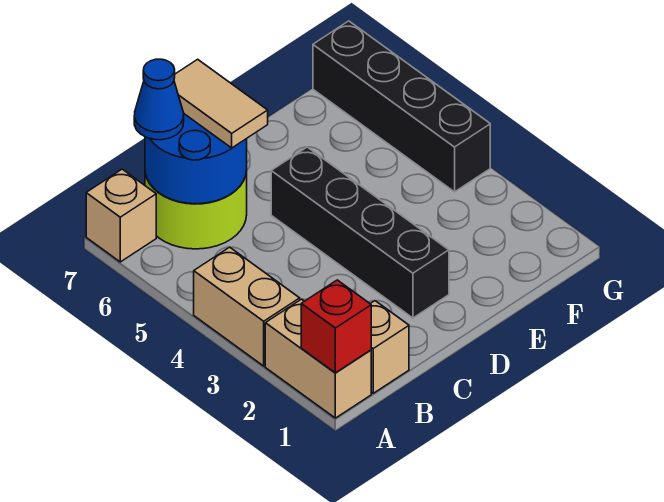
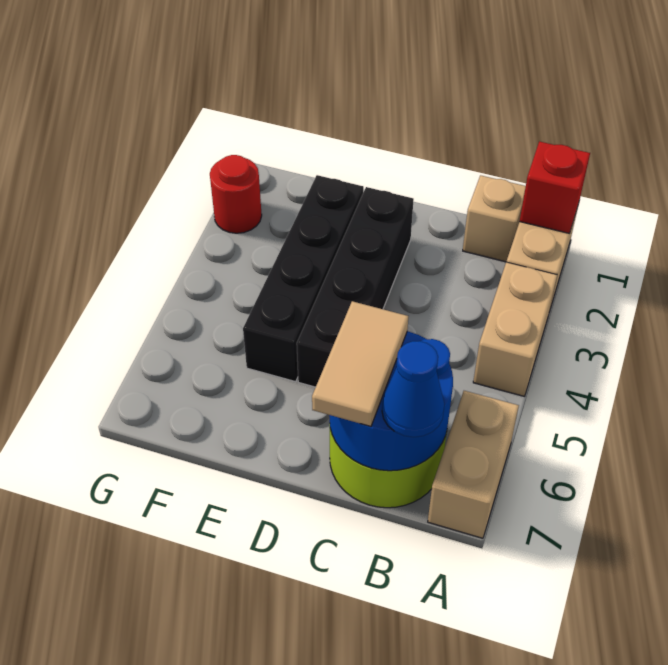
tan 1x1 brick [86,169,156,262] -> tan 1x2 brick [428,391,519,538]
none -> red 1x1 round brick [210,155,262,233]
black 1x4 brick [313,21,490,192] -> black 1x4 brick moved to [243,175,364,382]

